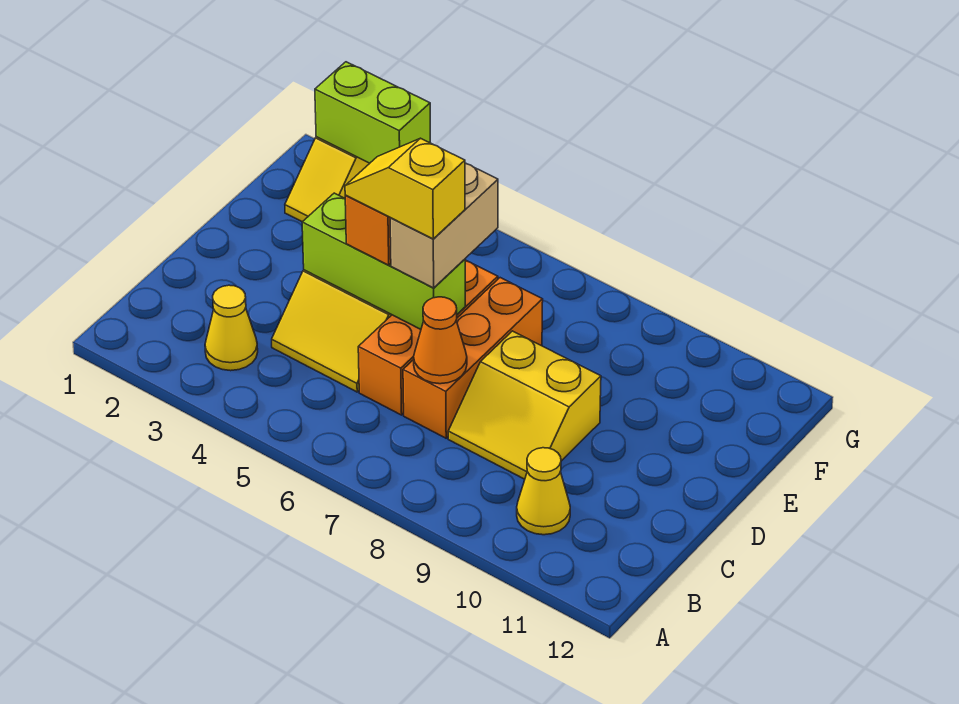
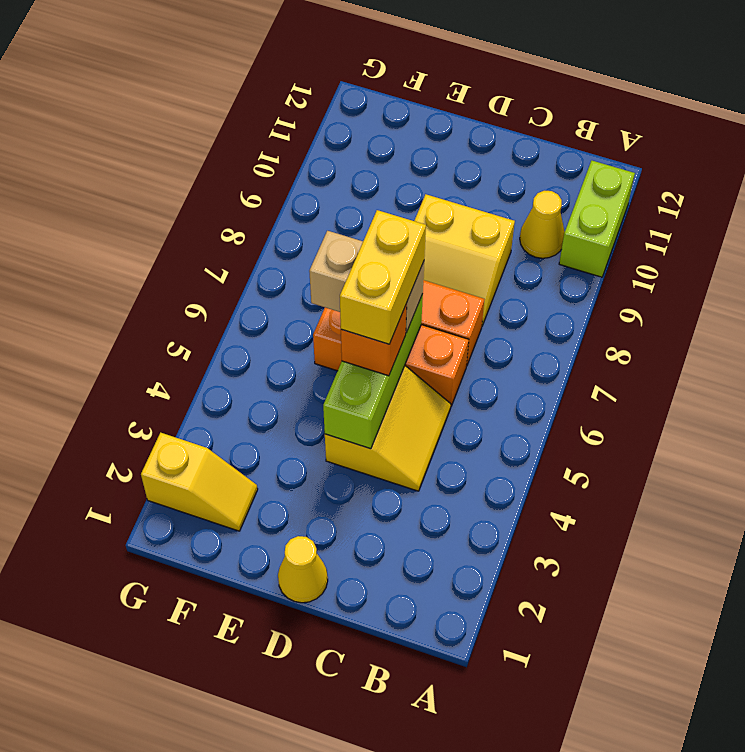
yellow 1x1 cone [205,285,258,371] -> yellow 1x1 cone moved to [278,536,328,603]
orange 1x1 cone [414,297,467,384] -> none
yellow 2x2 slope [448,331,601,479] -> yellow 2x2 slope turned to [414,194,515,326]
yellow 1x2 slope [345,138,465,239] -> yellow 1x2 brick [340,210,426,344]
lime 1x2 brick [315,62,430,163] -> lime 1x2 brick moved to [559,161,635,277]

